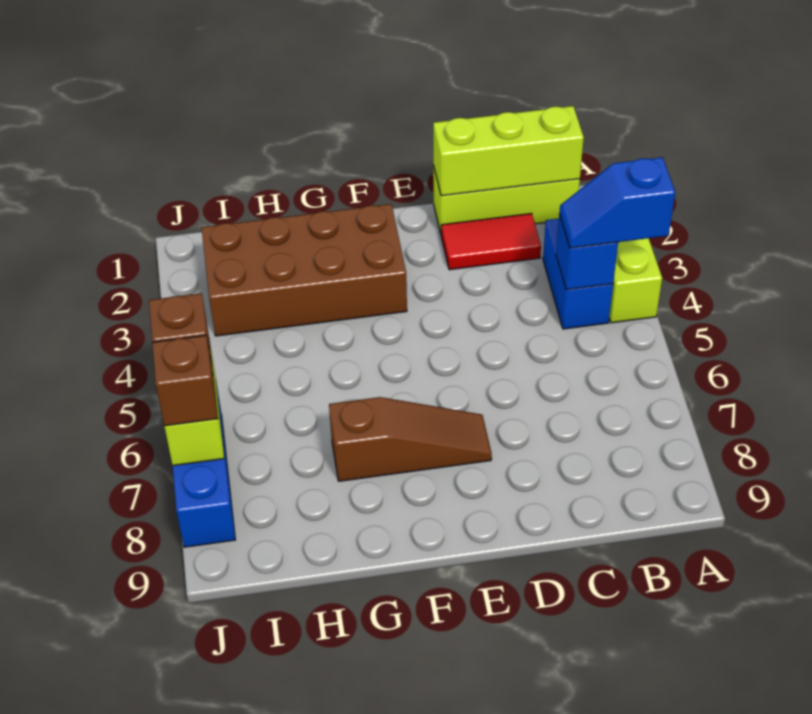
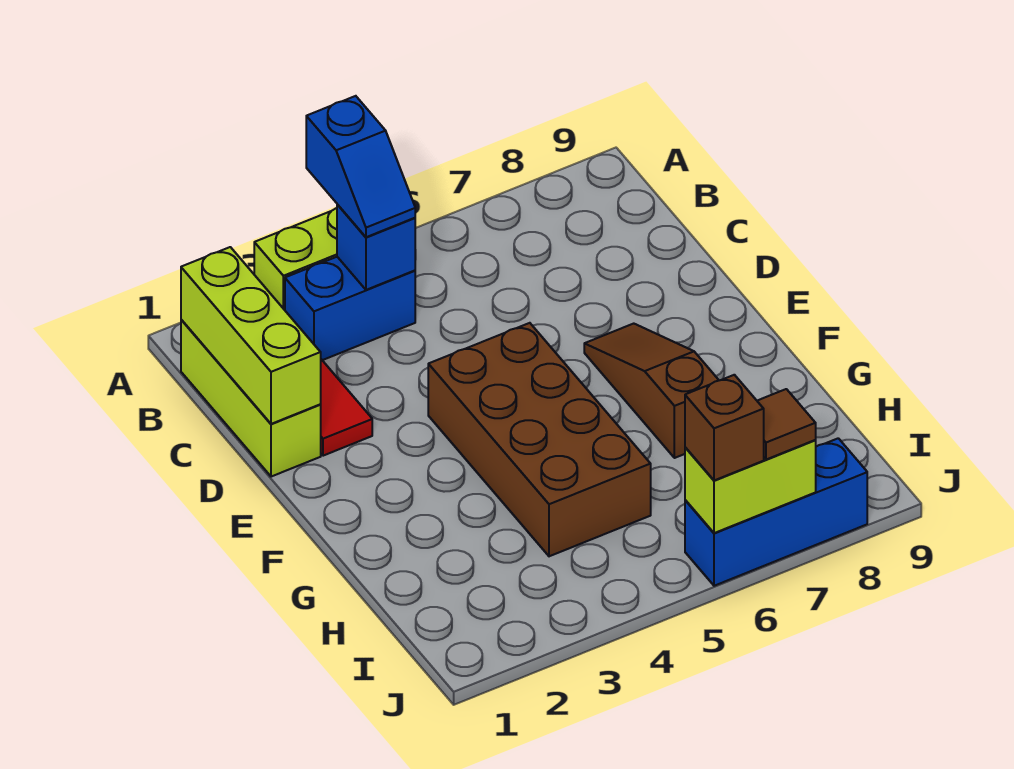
brown 2x4 brick [201,204,407,336] -> brown 2x4 brick moved to [428,323,651,556]
brown 1x1 brick [152,335,218,426] -> brown 1x1 tile [757,389,816,460]

